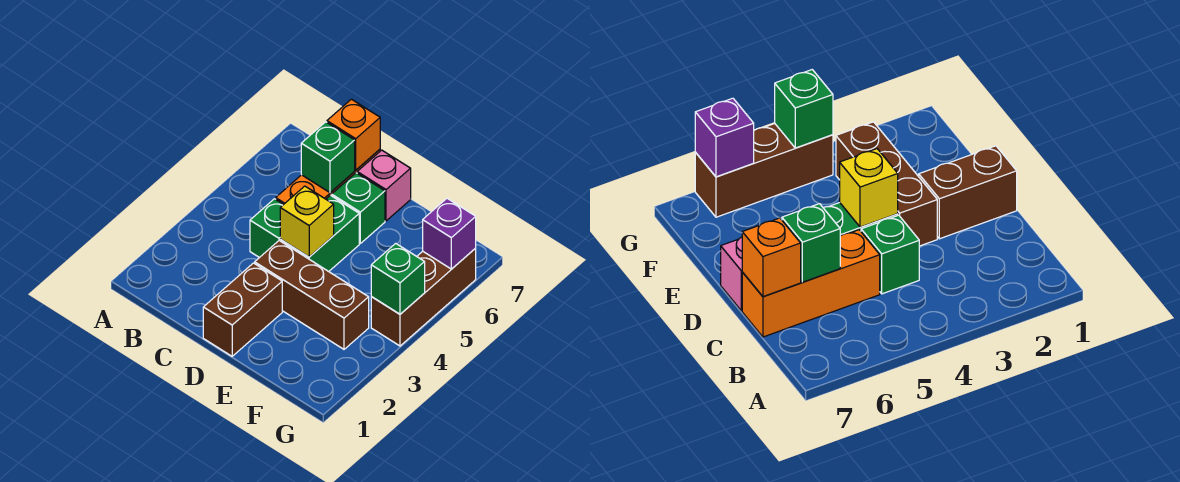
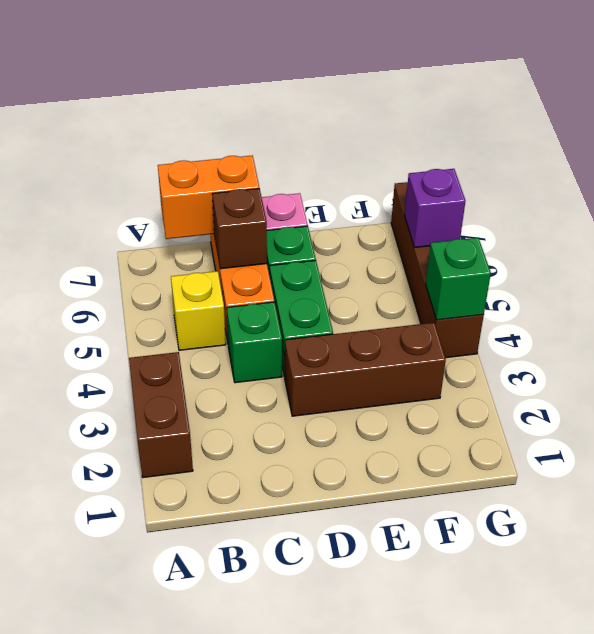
green 1x1 brick [301,122,355,193] -> brown 1x1 brick [213,189,267,269]
orange 1x1 brick [327,99,380,170] -> orange 1x2 brick [158,155,259,239]
brown 1x2 brick [203,263,282,356] -> brown 1x2 brick moved to [129,352,193,478]
yellow 1x1 brick [280,186,334,257] -> yellow 1x1 brick moved to [171,271,226,350]
brown 1x3 brick [371,248,476,346] -> brown 1x4 brick [391,182,484,358]

